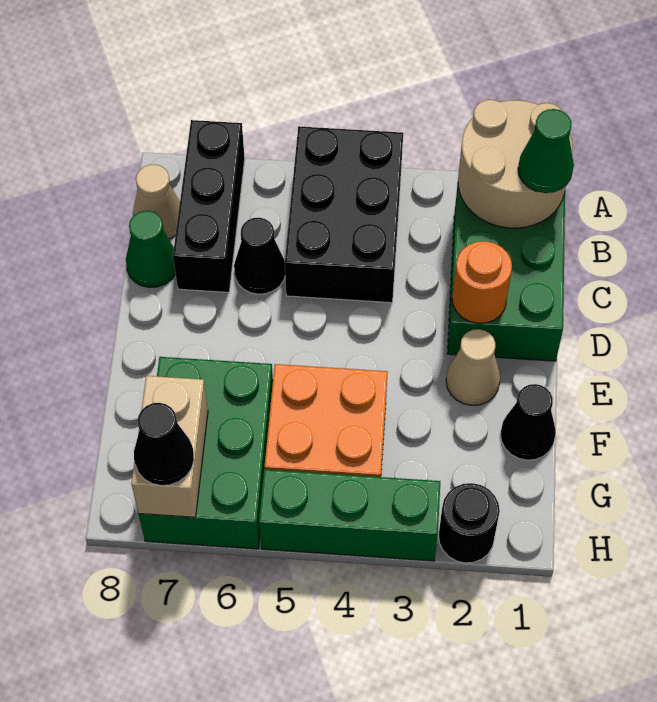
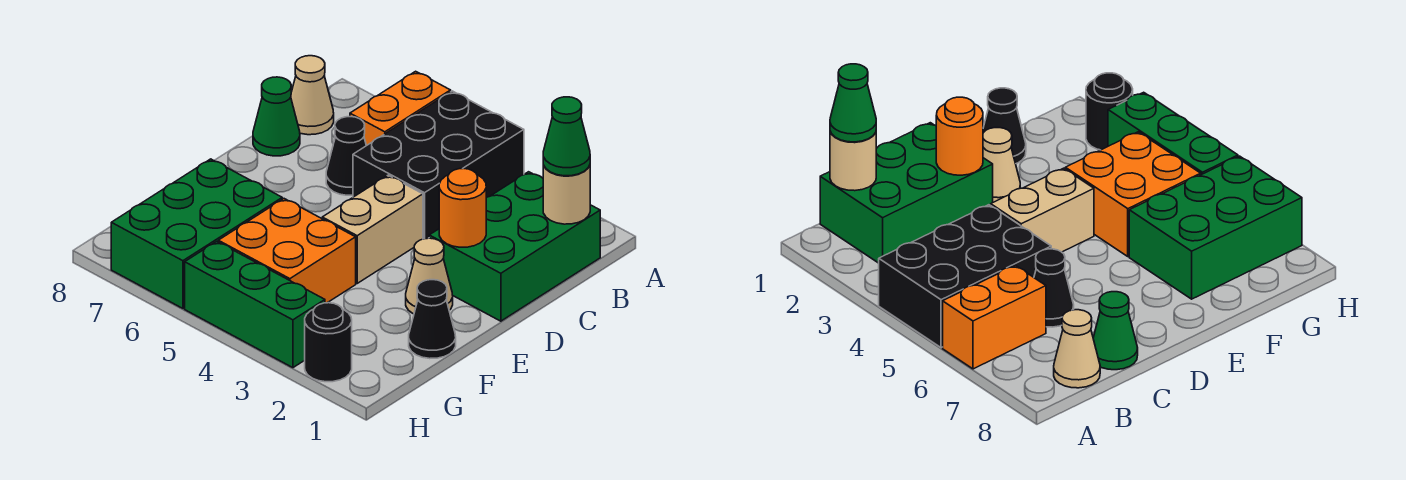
tan 2x2 round brick [458,100,573,228] -> tan 1x1 round brick [543,165,590,224]
none -> orange 1x2 brick [350,71,451,146]
black 1x3 brick [173,120,245,292] -> none
tan 1x2 brick [131,376,208,517] -> tan 1x2 brick moved to [322,175,423,283]
black 1x1 cone [134,403,194,486] -> none

